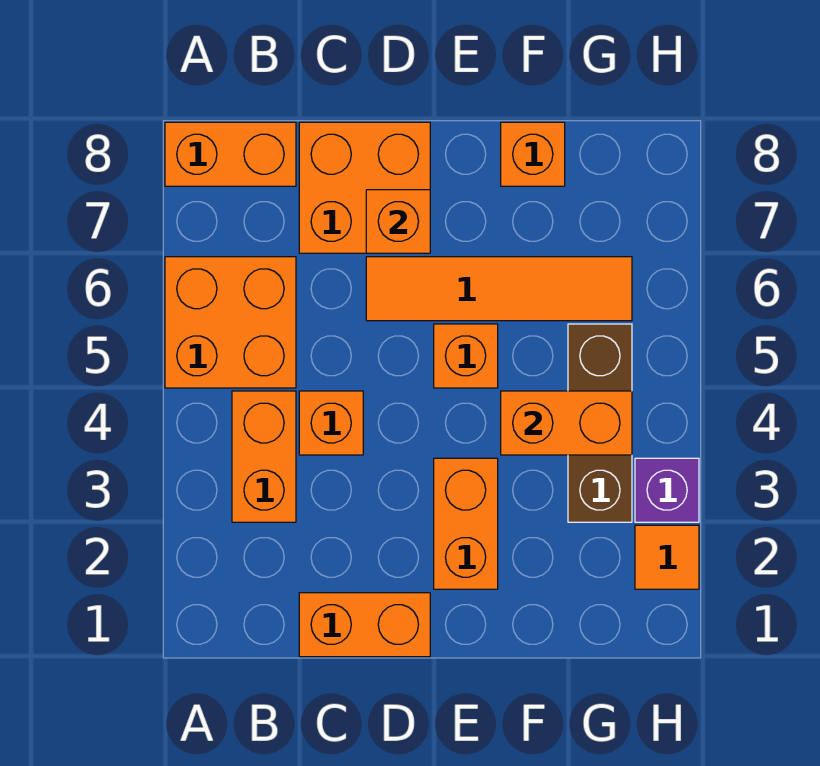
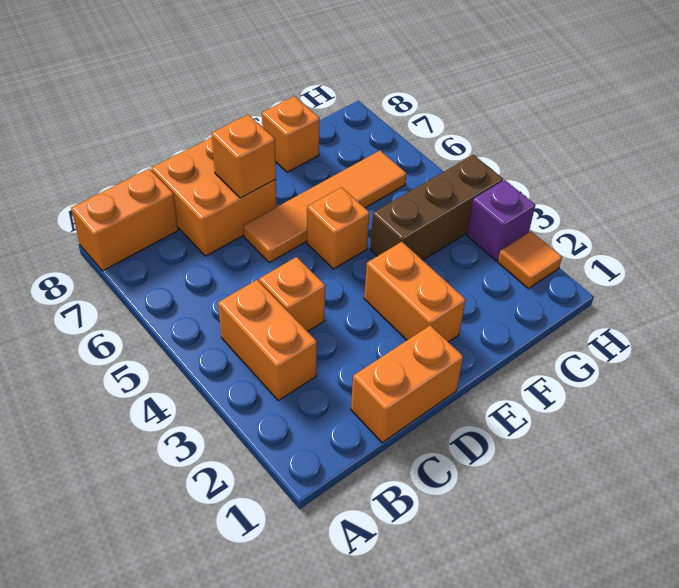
orange 2x2 brick [165,257,296,388] -> none
orange 1x2 brick [501,391,632,455] -> none
brown 1x3 brick [568,324,632,522] -> brown 1x3 brick turned to [370,155,503,260]

